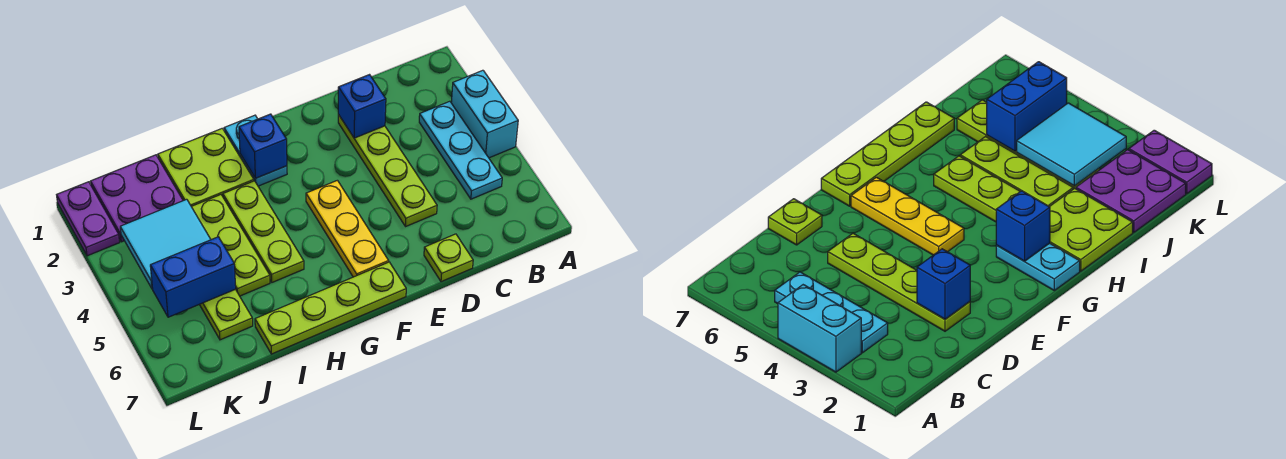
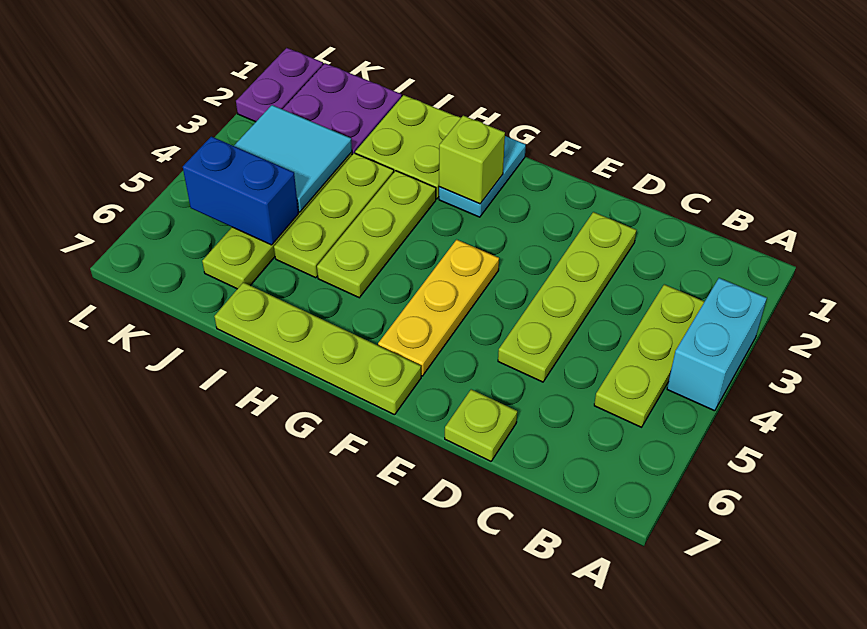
cyan 1x3 plate [419,101,502,199] -> lime 1x3 plate [594,284,705,427]
blue 1x1 brick [338,75,386,138] -> none
blue 1x1 brick [239,114,287,178] -> lime 1x1 brick [439,115,505,204]

